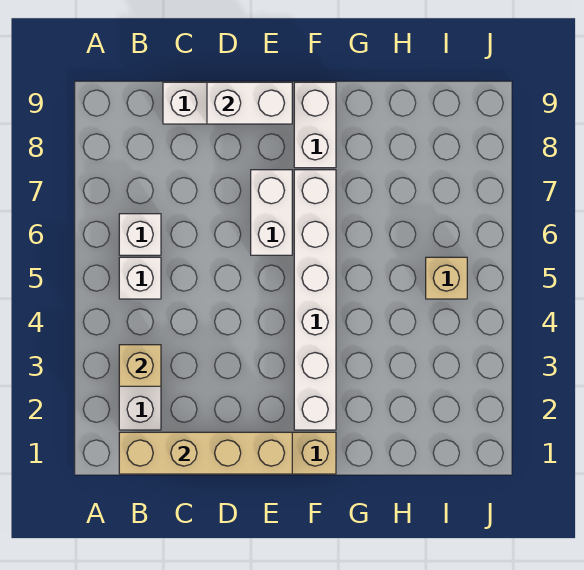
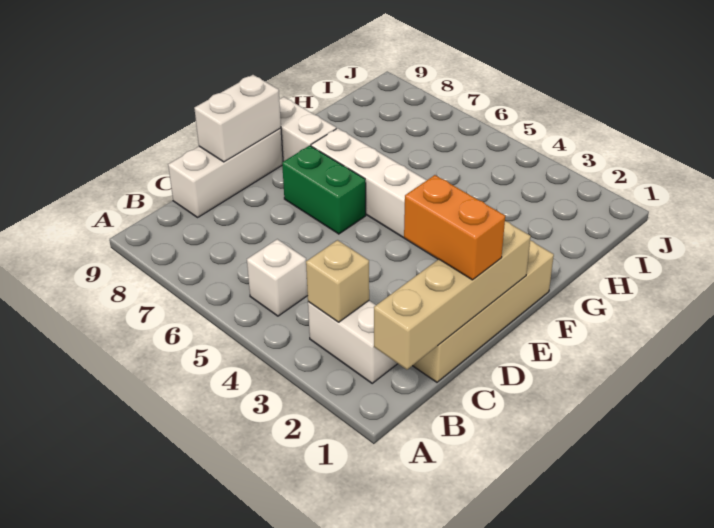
white 1x1 brick [119,214,161,255] -> none
none -> orange 1x2 brick [404,175,505,280]
white 1x2 brick [251,170,292,255] -> green 1x2 brick [282,146,366,234]
tan 1x1 brick [426,257,467,299] -> none

